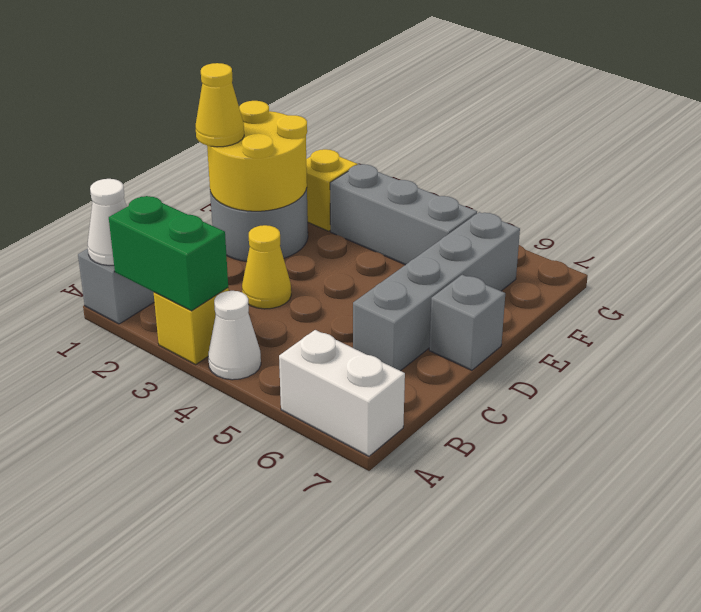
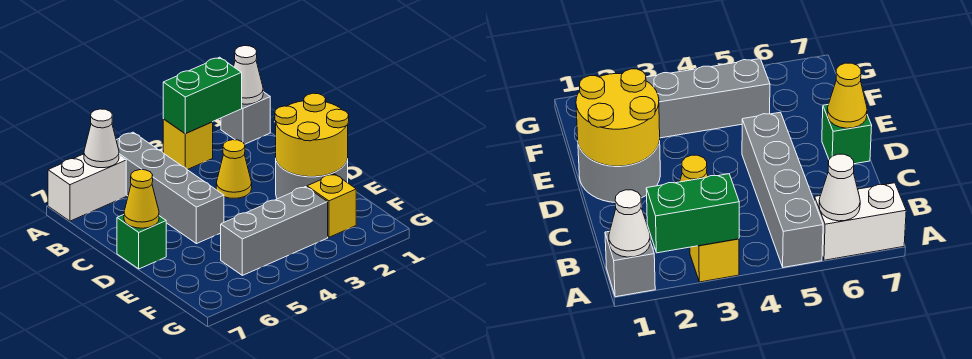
white 1x1 cone [208,291,261,380] -> white 1x1 cone moved to [84,109,119,168]
grey 1x4 brick [353,212,520,371] -> grey 1x4 brick moved to [116,132,224,244]
yellow 1x1 cone [195,63,244,147] -> yellow 1x1 cone moved to [124,170,159,228]
grey 1x1 brick [429,275,505,370] -> green 1x1 brick [117,215,166,269]

